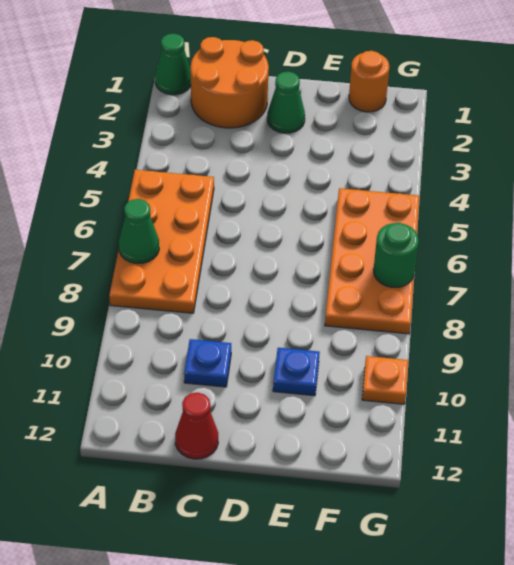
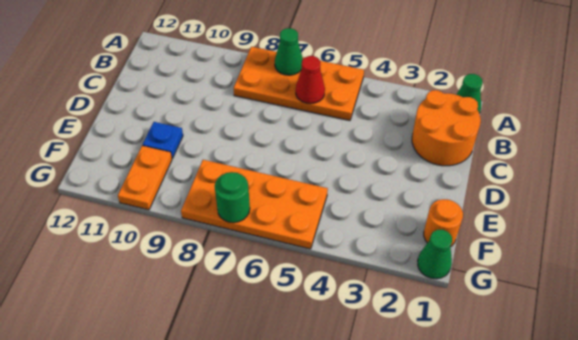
blue 1x1 plate [184,339,231,387] -> none
red 1x1 cone [175,393,218,459] -> red 1x1 cone moved to [296,56,325,104]
green 1x1 cone [267,72,305,133] -> green 1x1 cone moved to [418,230,452,279]
orange 1x1 plate [362,356,408,404] -> orange 1x2 plate [118,146,172,210]

